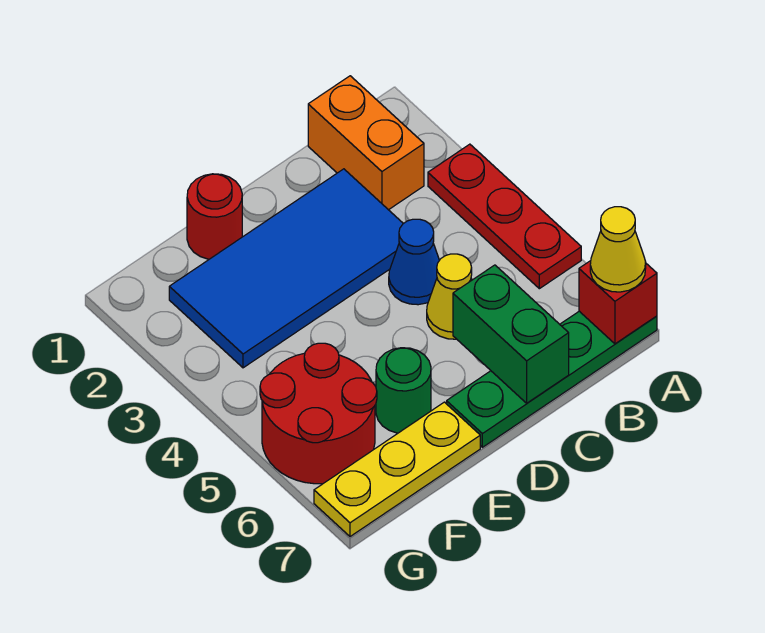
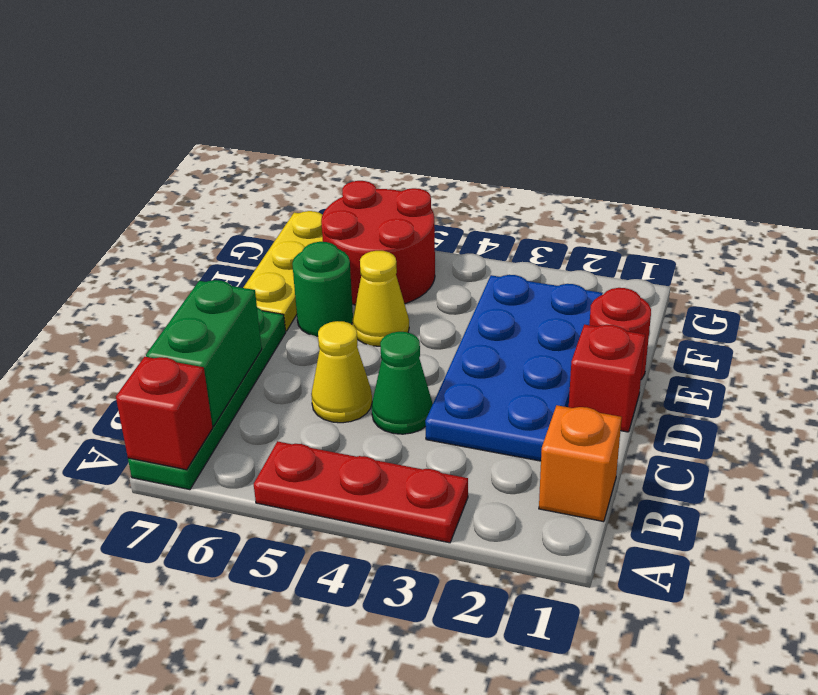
yellow 1x1 cone [590,207,646,292] -> yellow 1x1 cone moved to [352,251,409,346]
orange 1x2 brick [308,76,424,210] -> orange 1x1 brick [539,405,622,522]
blue 2x4 tile [169,169,403,368] -> blue 2x4 plate [425,275,603,461]
blue 1x1 cone [389,219,439,305] -> green 1x1 cone [372,332,433,434]
green 1x2 brick [453,265,569,403] -> green 1x2 brick turned to [146,280,262,426]
none -> red 1x1 brick [569,325,645,432]

